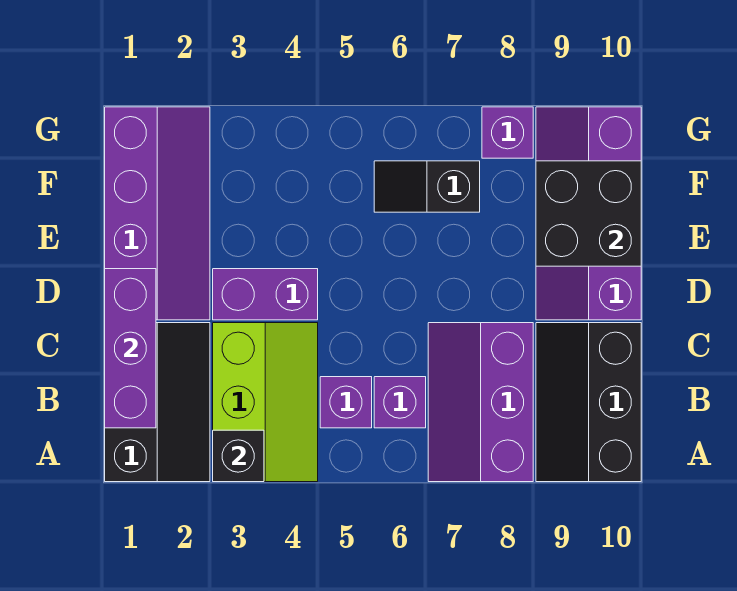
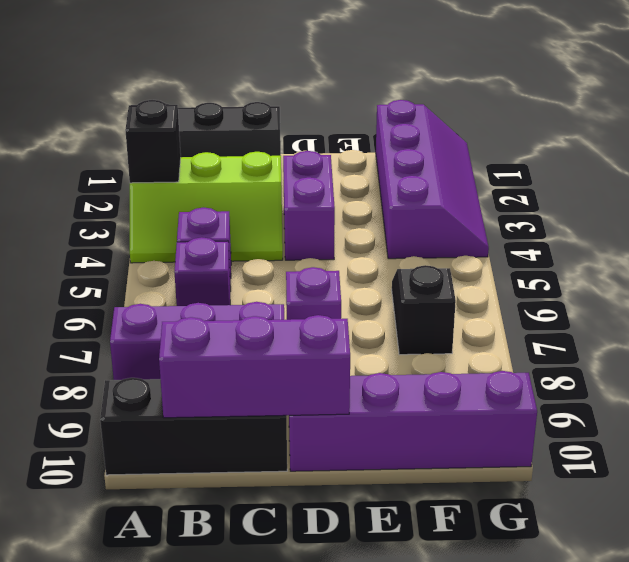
purple 1x3 brick [105,269,156,428] -> purple 1x3 brick moved to [159,315,350,418]
purple 2x4 slope [105,107,210,320] -> purple 2x4 slope turned to [376,100,489,259]
black 2x2 brick [536,161,641,266] -> none
purple 1x1 brick [482,107,533,158] -> purple 1x1 brick moved to [286,267,341,320]

